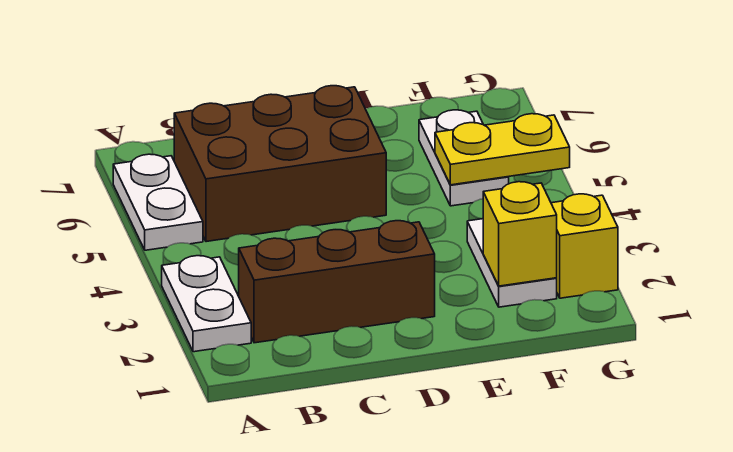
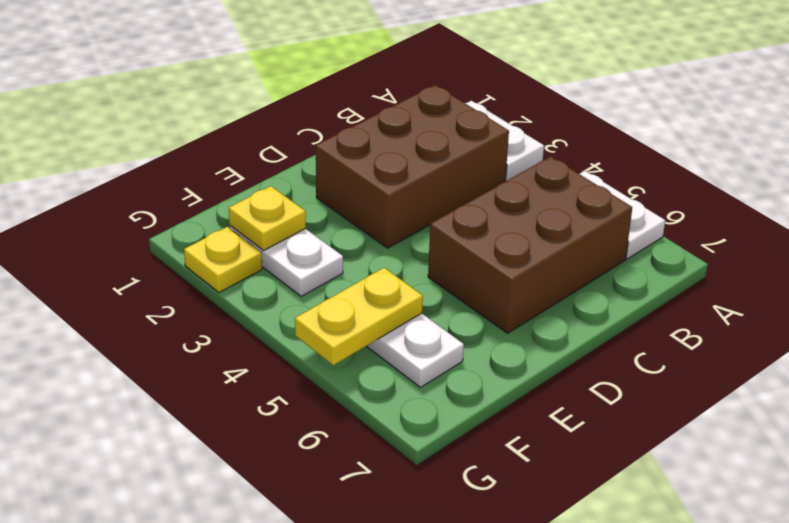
brown 1x3 brick [239,221,435,343] -> brown 2x3 brick [316,85,509,248]
yellow 1x1 brick [483,182,557,286] -> yellow 1x1 plate [229,186,306,250]
yellow 1x1 brick [551,194,618,298] -> yellow 1x1 plate [184,227,262,293]

